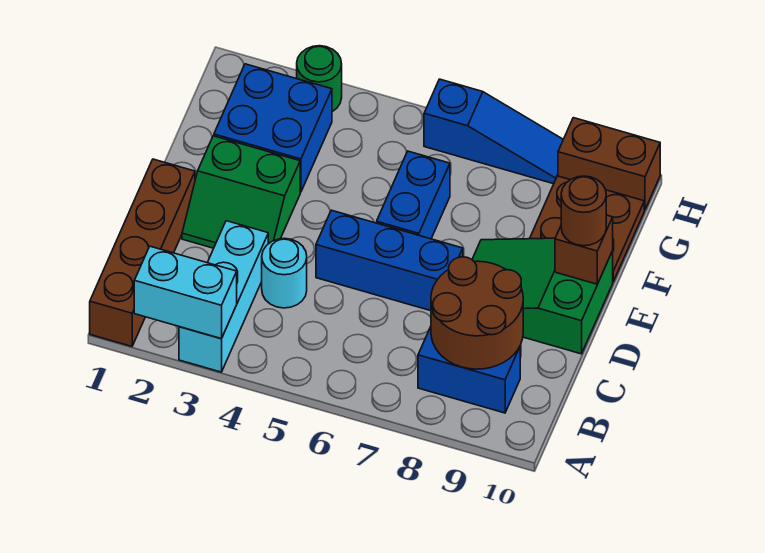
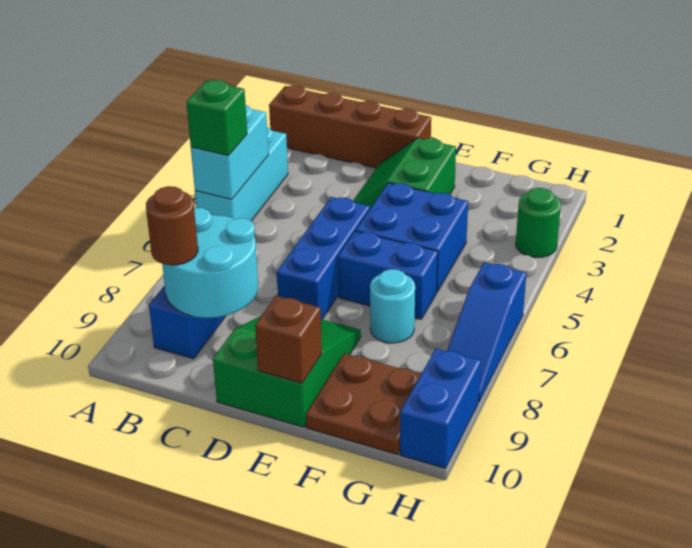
cyan 1x2 brick [134,246,237,339] -> cyan 1x2 brick moved to [191,105,269,199]
cyan 1x3 brick [179,221,268,372] -> cyan 1x3 brick turned to [195,127,288,221]
none -> green 1x1 brick [186,80,247,156]
brown 2x2 round brick [431,257,523,369] -> cyan 2x2 round brick [162,208,258,318]
cyan 1x1 round brick [262,238,307,308] -> cyan 1x1 round brick moved to [370,269,415,343]
brown 1x1 round brick [561,176,606,246] -> brown 1x1 round brick moved to [146,186,198,265]
blue 2x2 brick [214,64,332,192] -> blue 2x2 brick moved to [356,183,468,292]
brown 1x2 brick [558,118,660,210] -> blue 1x2 brick [400,348,481,468]

